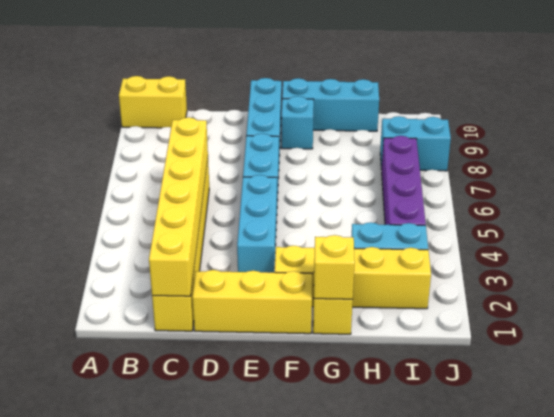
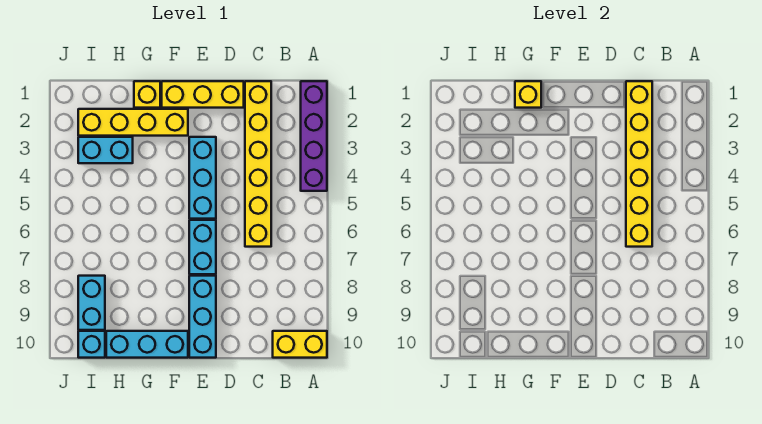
cyan 1x1 brick [281,96,314,149] -> cyan 1x1 brick moved to [78,331,105,358]
purple 1x4 brick [381,136,426,225] -> purple 1x4 brick moved to [301,81,327,191]
cyan 1x2 brick [380,116,451,171] -> cyan 1x2 brick turned to [78,276,105,330]

